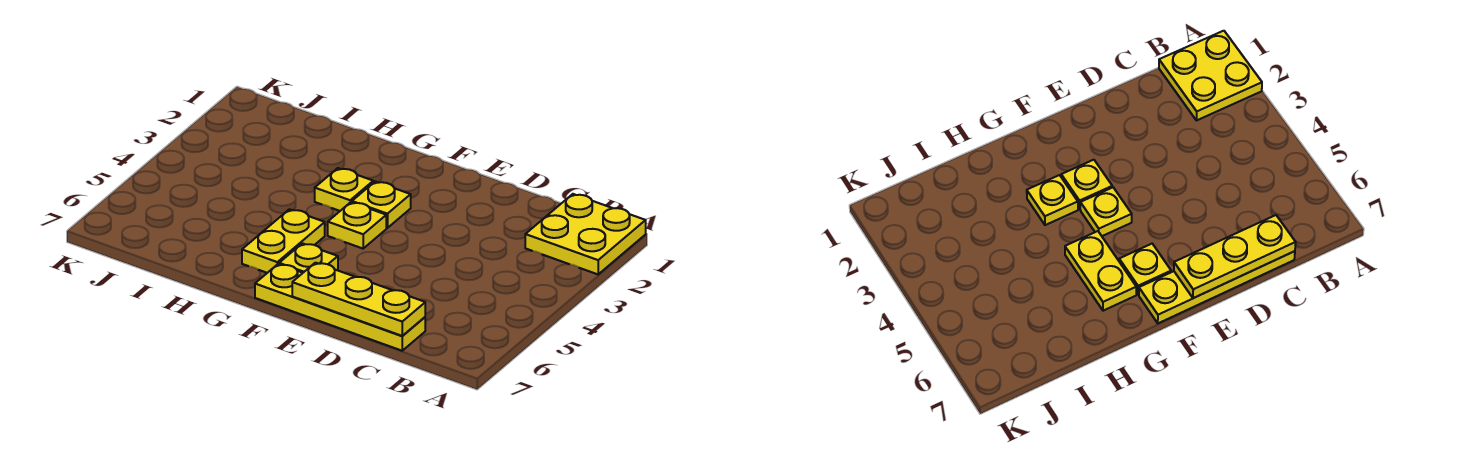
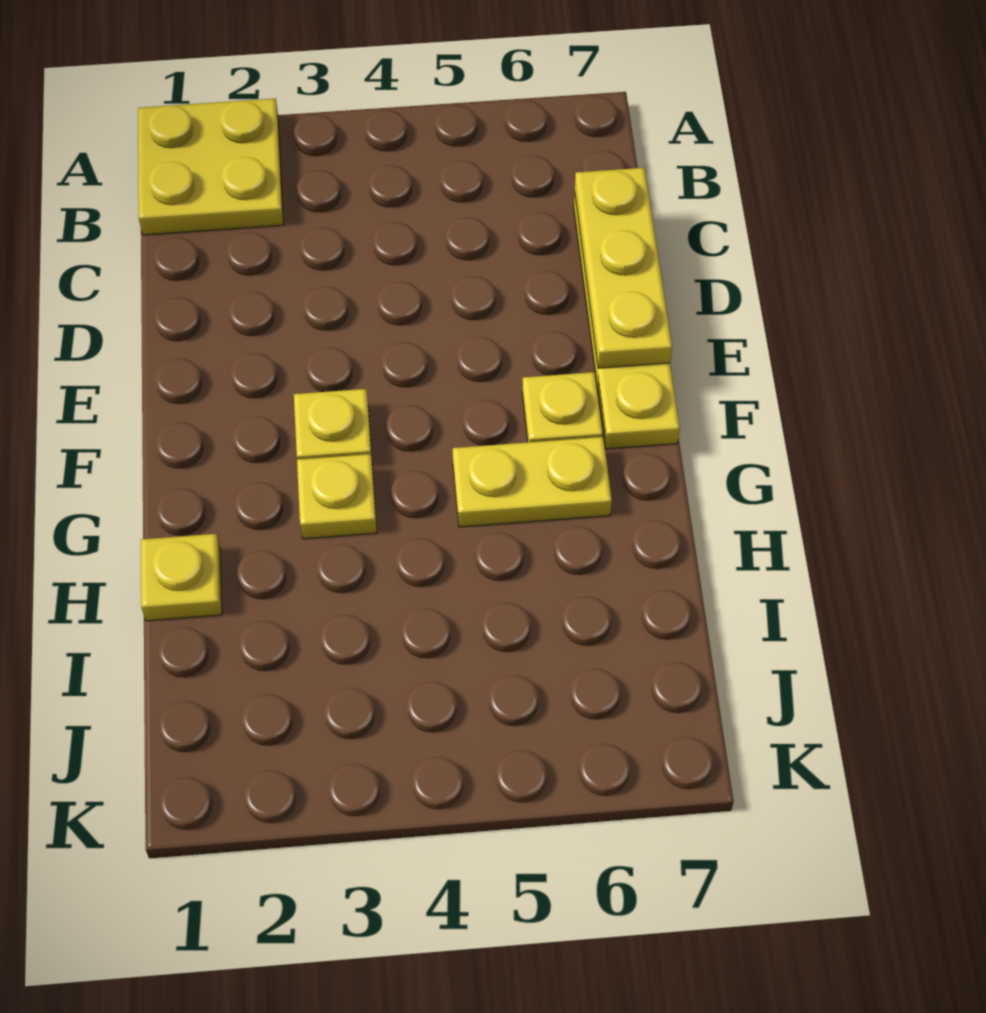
yellow 1x1 plate [328,202,386,249] -> yellow 1x1 plate moved to [141,534,222,621]

